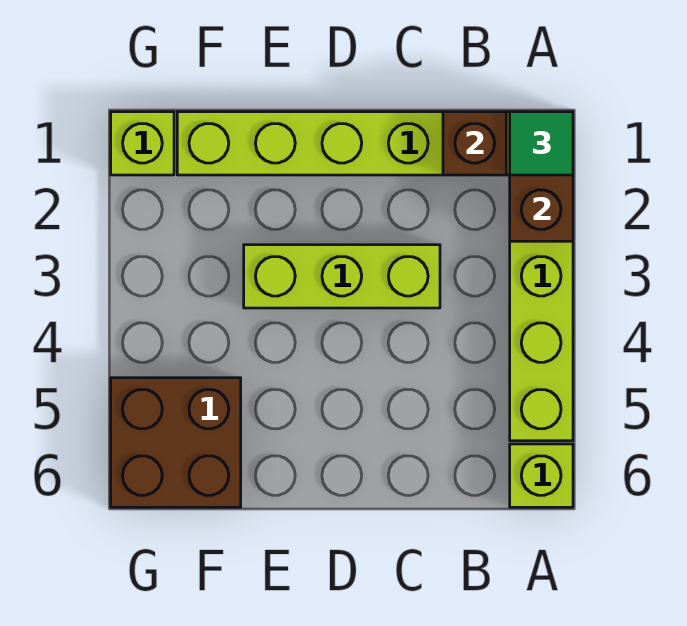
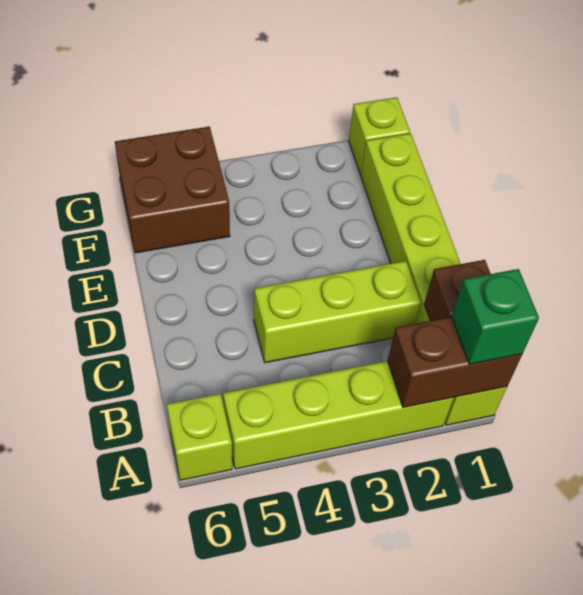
green 1x1 tile [510,112,573,175] -> green 1x1 brick [452,269,539,364]
lime 1x3 brick [244,245,440,308] -> lime 1x3 brick turned to [254,261,421,363]

